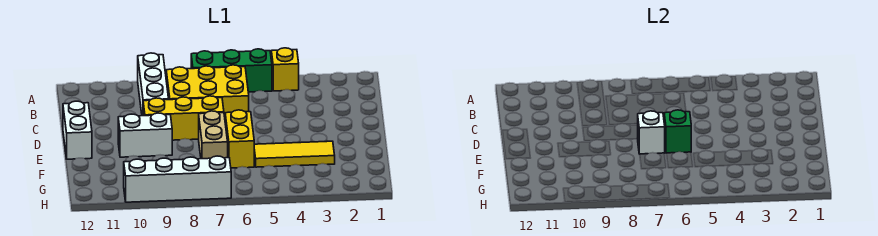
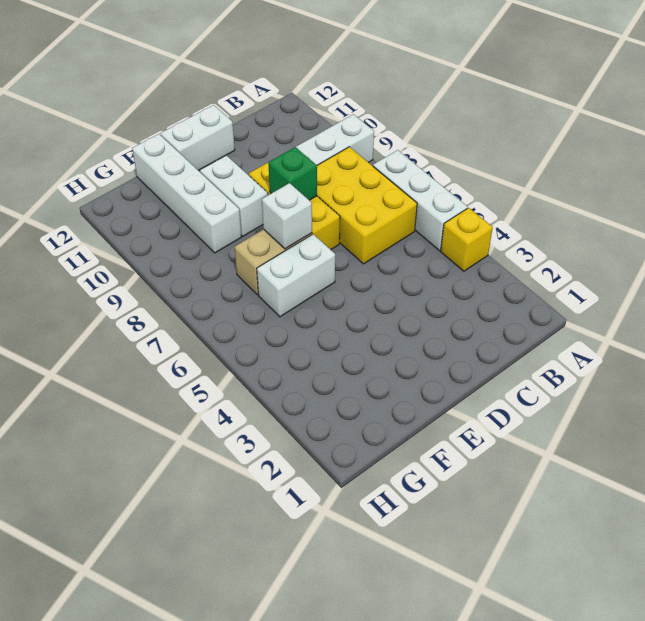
green 1x3 brick [191,49,272,92] -> white 1x3 brick [373,150,468,251]
yellow 1x2 brick [225,110,254,168] -> white 1x2 brick [257,234,335,317]
green 1x1 brick [664,110,691,153] -> green 1x1 brick moved to [268,147,317,200]
yellow 1x3 tile [254,141,335,167] -> none
white 1x4 brick [124,156,231,202] -> white 1x4 brick moved to [132,134,241,253]

